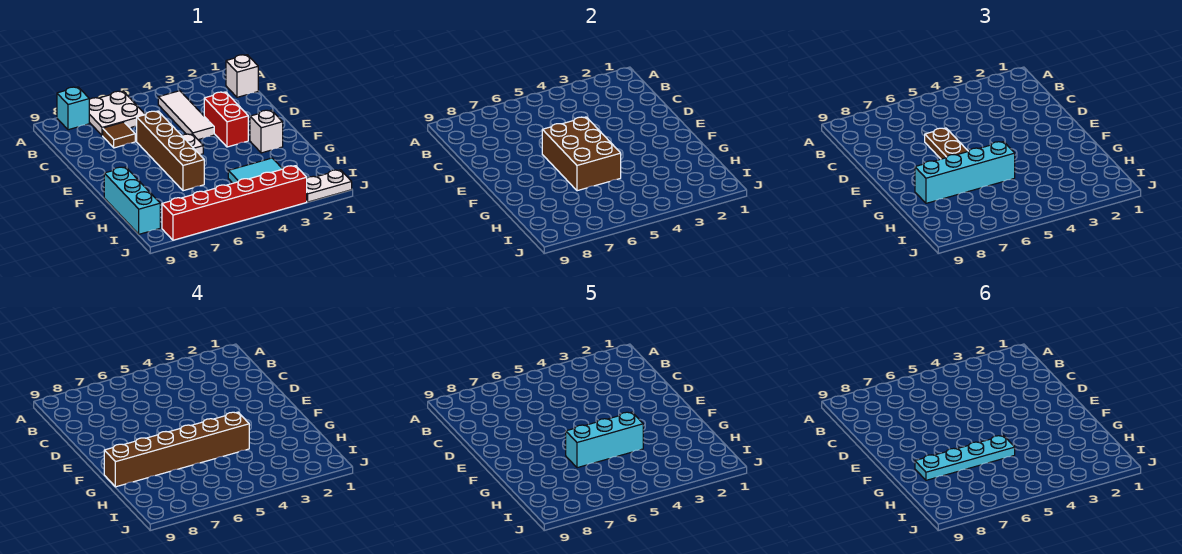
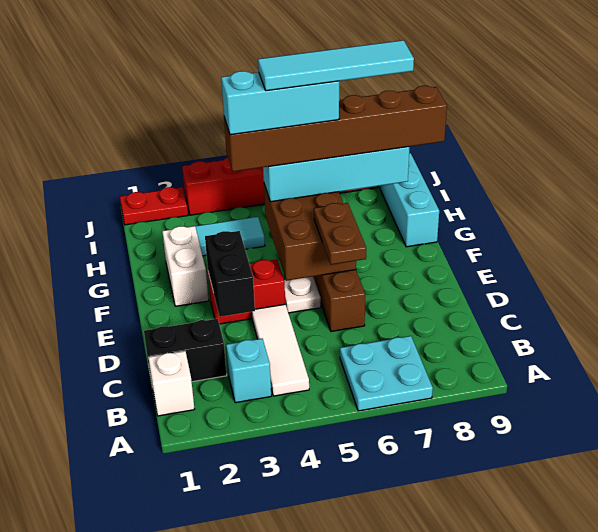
white 2x2 plate [89,91,145,136] -> cyan 2x2 plate [340,336,433,411]
cyan 1x1 brick [57,87,89,130] -> cyan 1x1 brick moved to [226,339,271,403]
none -> black 1x2 brick [144,319,227,382]
brown 1x1 tile [103,122,135,148] -> none
red 1x2 brick [204,92,248,147] -> red 1x2 brick turned to [208,259,285,324]
none -> black 1x2 brick [205,231,255,317]
white 1x1 brick [250,110,283,153] -> white 1x2 brick [162,226,209,306]
cyan 1x4 plate [915,436,1015,480] -> cyan 1x4 tile [258,40,414,91]
white 1x2 plate [307,170,352,202] -> red 1x2 plate [120,187,188,225]

